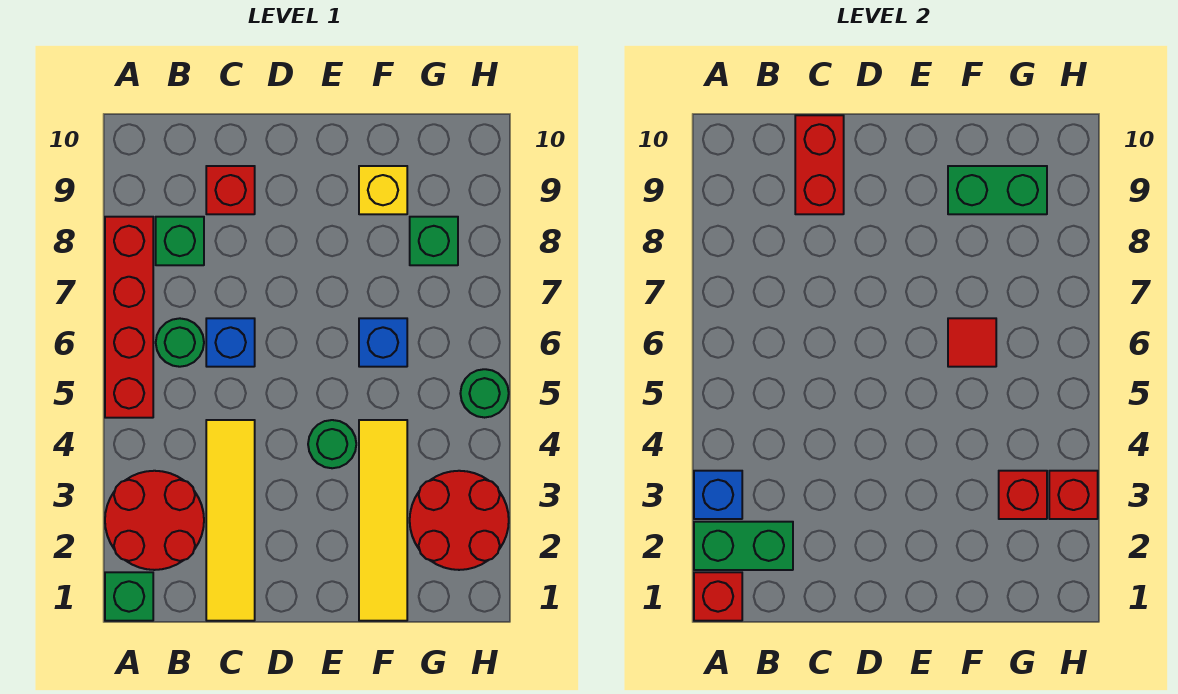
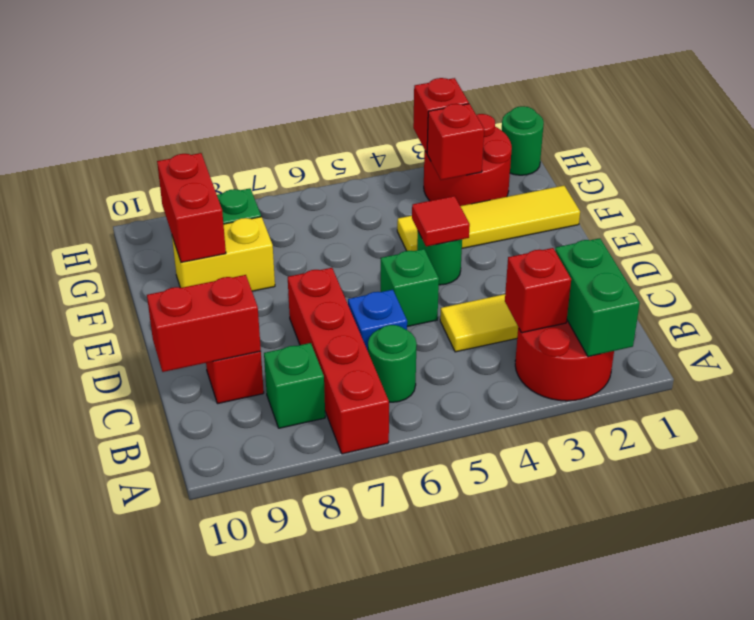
green 1x1 brick [105,572,153,621] -> green 1x1 brick moved to [381,249,439,327]
red 1x1 brick [694,572,742,621] -> red 1x1 brick moved to [505,248,571,333]
blue 1x1 brick [694,471,742,519] -> none
red 1x4 brick [105,217,153,418] -> red 1x4 brick turned to [288,268,389,454]
blue 1x1 brick [359,318,407,367] -> none
red 1x1 tile [948,318,996,367] -> red 1x1 tile moved to [412,196,470,246]
yellow 1x1 brick [359,166,407,214] -> yellow 1x2 brick [172,217,275,291]
green 1x2 brick [948,166,1047,214] -> red 1x2 brick [157,153,226,262]
green 1x1 round brick [460,369,509,418] -> green 1x1 round brick moved to [502,106,544,175]

